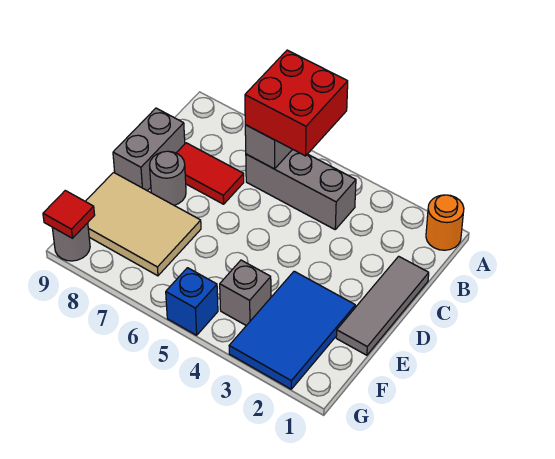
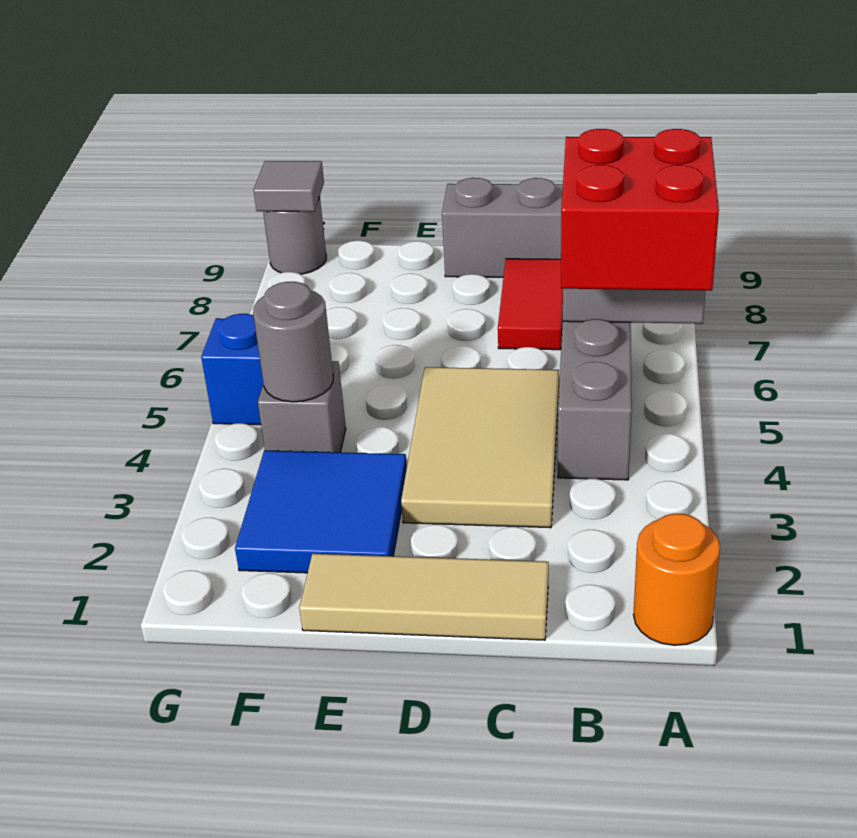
grey 1x3 tile [336,256,429,355] -> tan 1x3 tile [299,554,548,640]
grey 1x1 round brick [150,151,186,206] -> grey 1x1 round brick moved to [253,282,333,402]
blue 2x3 tile [229,271,355,389] -> blue 2x2 tile [235,450,407,573]
tan 2x3 tile [86,172,201,276] -> tan 2x3 tile moved to [401,367,559,528]
red 1x1 tile [43,191,95,238] -> grey 1x1 tile [254,161,324,212]

